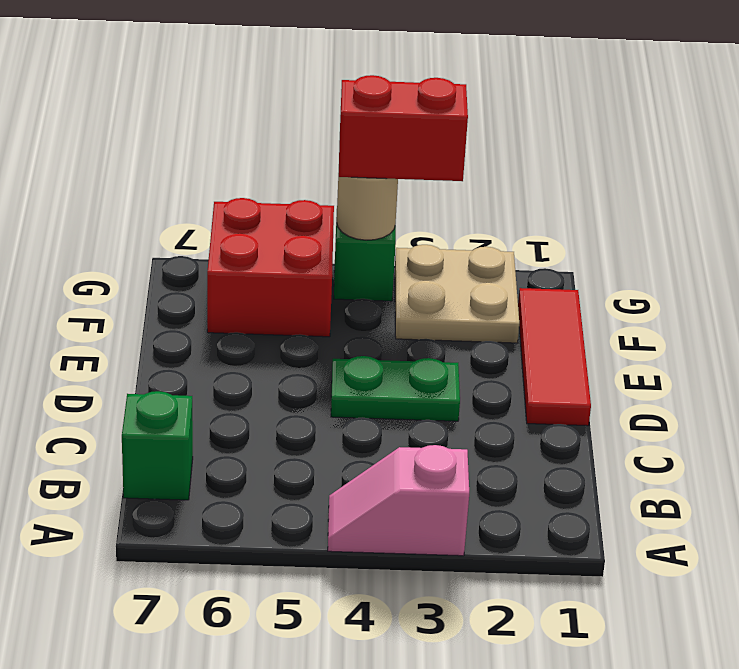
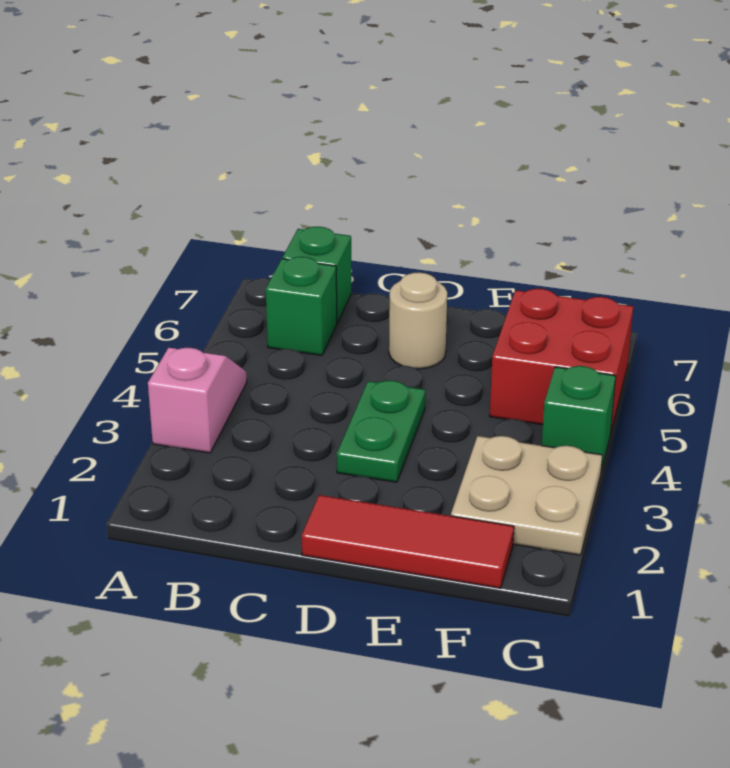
none -> green 1x1 brick [266,257,337,355]
red 1x2 brick [339,75,468,181] -> none
tan 1x1 round brick [337,173,398,240] -> tan 1x1 round brick moved to [389,272,447,369]

